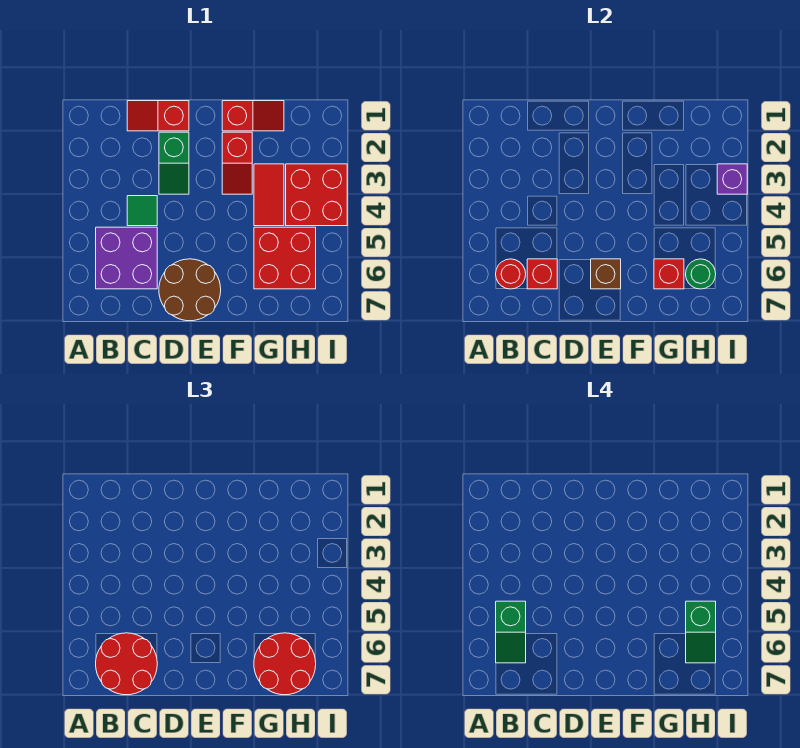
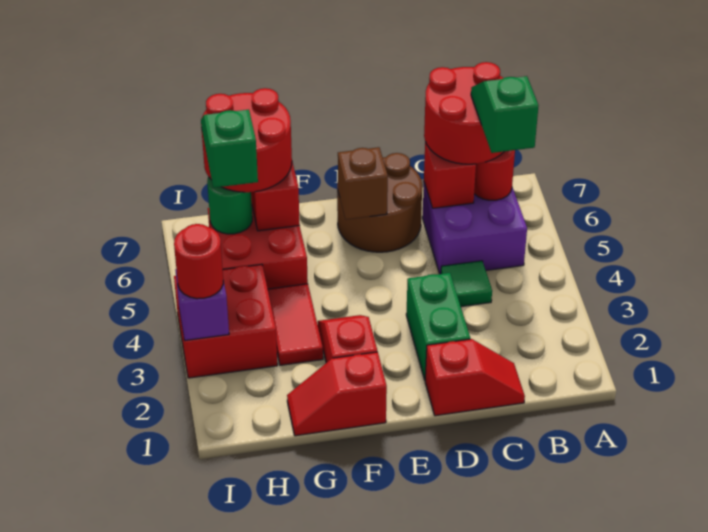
green 1x2 slope [159,132,189,194] -> green 1x2 brick [406,273,470,380]
none -> red 1x1 round brick [174,224,223,299]

